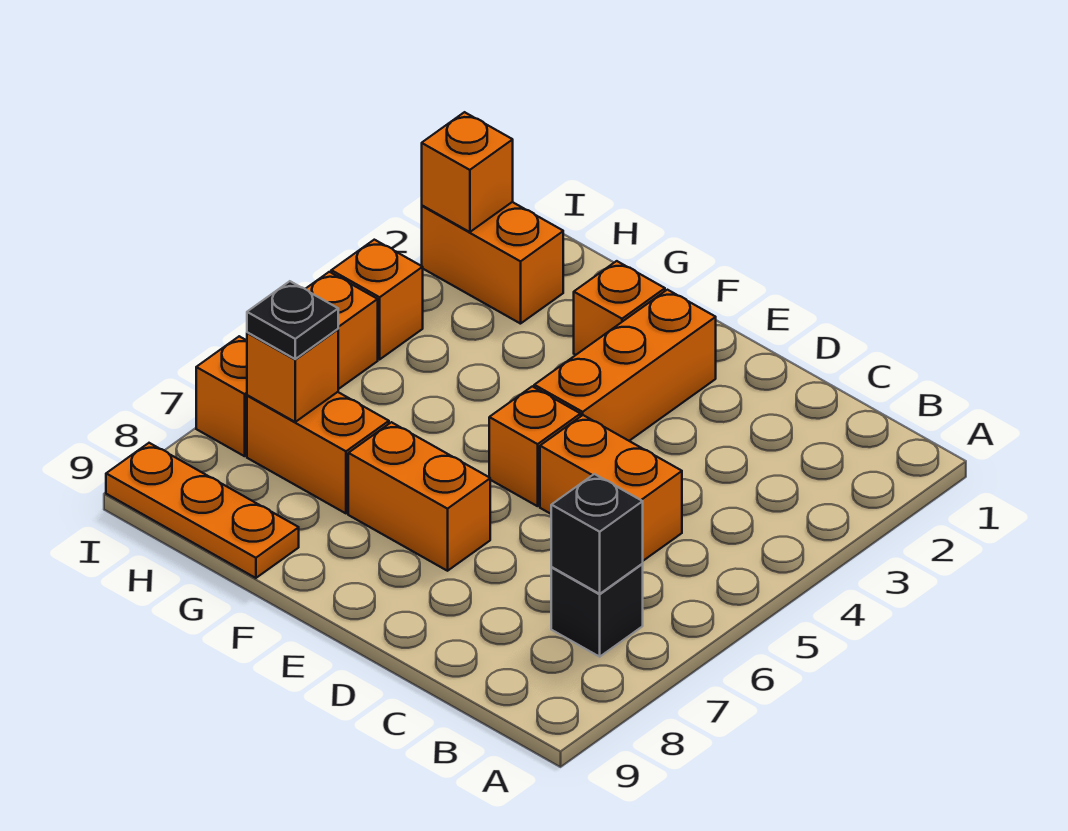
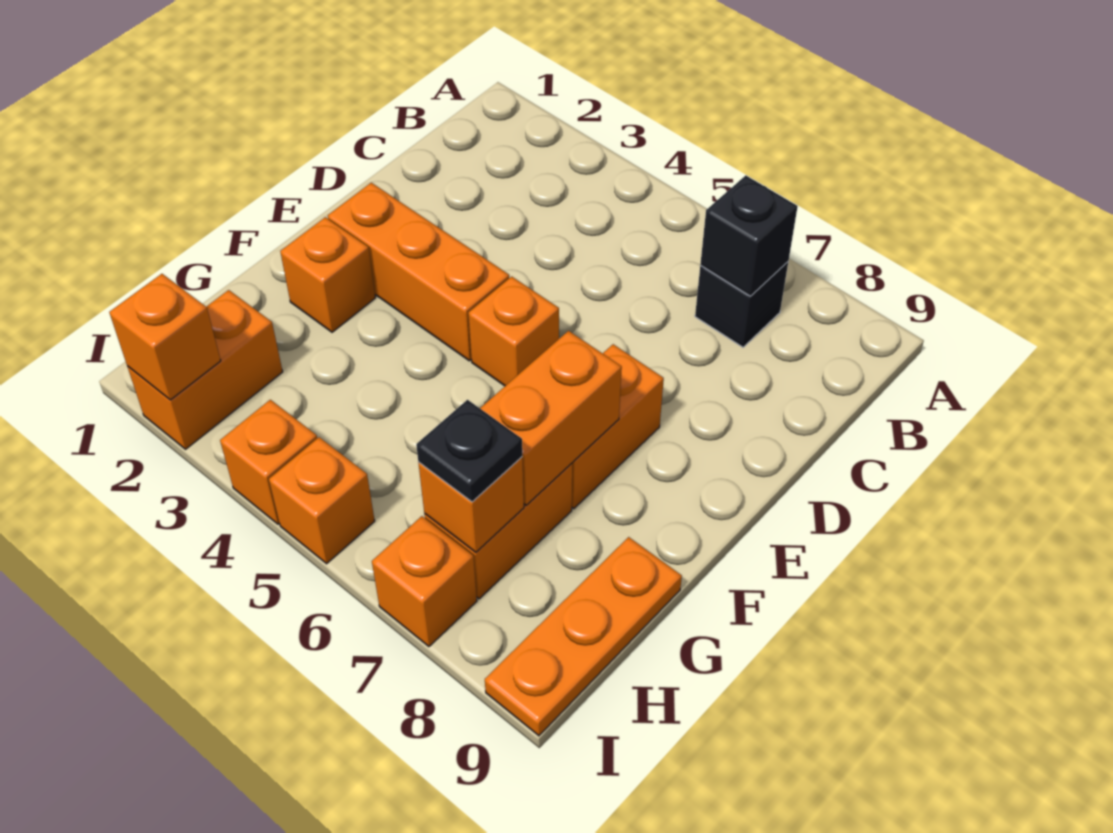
orange 1x2 brick [540,415,682,561] -> orange 1x2 brick moved to [480,331,622,505]

